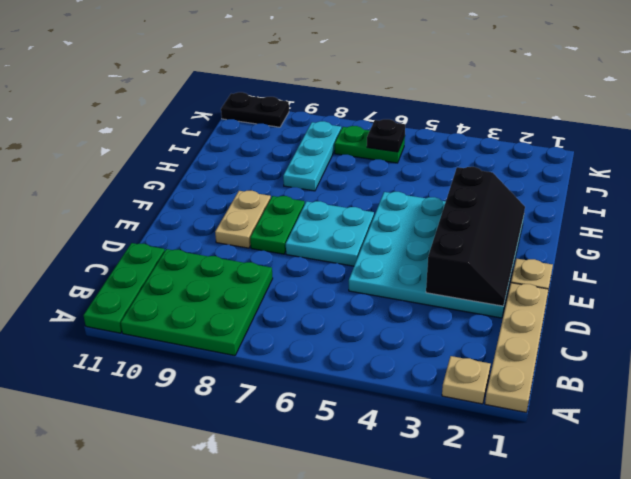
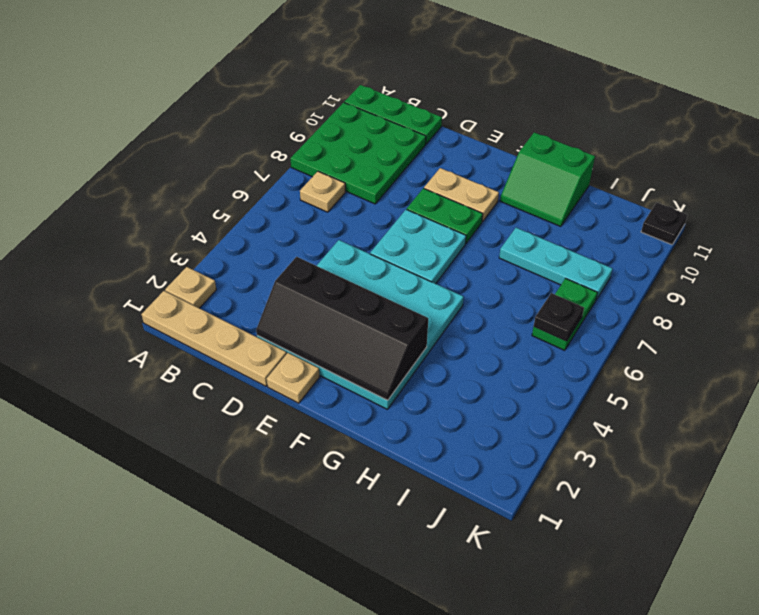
none -> tan 1x1 plate [300,171,345,212]
none -> green 2x2 slope [500,132,595,227]
black 1x2 plate [221,92,289,127] -> black 1x1 plate [641,202,687,245]

